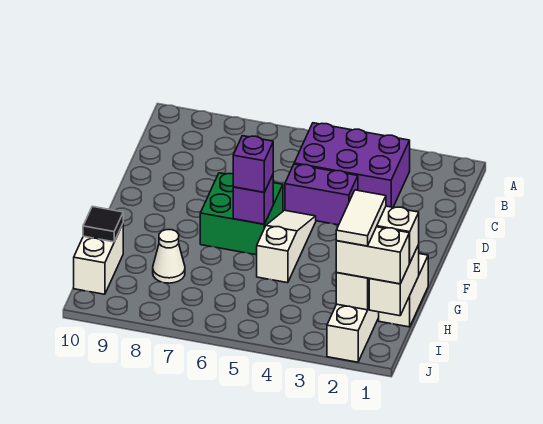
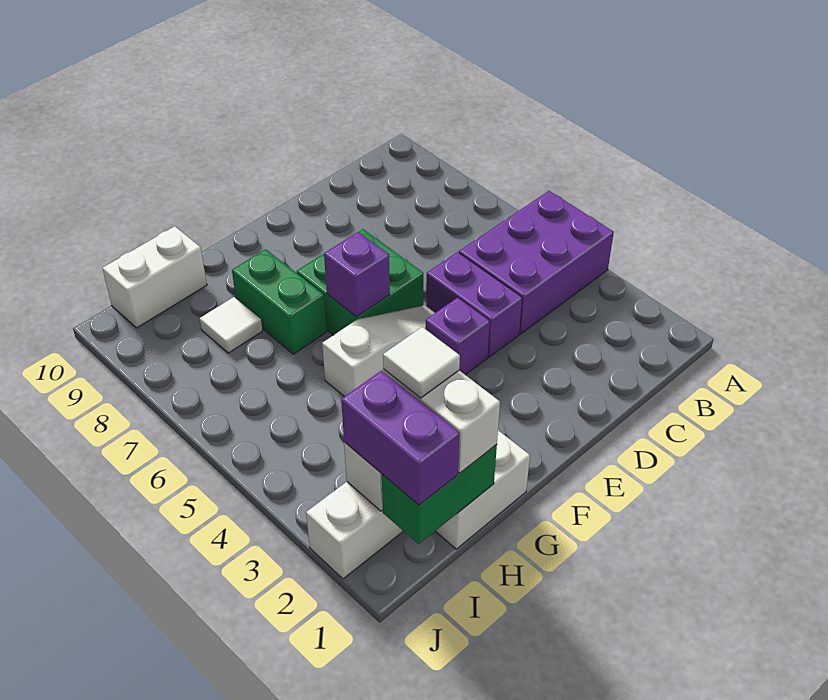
purple 2x3 brick [294,123,410,207] -> purple 2x3 brick turned to [459,191,614,334]
purple 1x1 brick [233,136,273,192] -> purple 1x1 brick moved to [425,298,490,375]
none -> green 1x2 brick [232,249,326,354]
white 1x2 brick [369,245,419,316] -> green 1x2 brick [382,444,497,544]
white 1x2 tile [336,190,386,246] -> white 1x1 tile [383,327,460,398]
white 1x1 cone [153,230,185,283] -> white 1x1 tile [200,297,262,353]
black 1x1 tile [83,206,123,242] -> none
white 1x2 brick [336,227,409,284] -> purple 1x2 brick [341,371,459,505]

